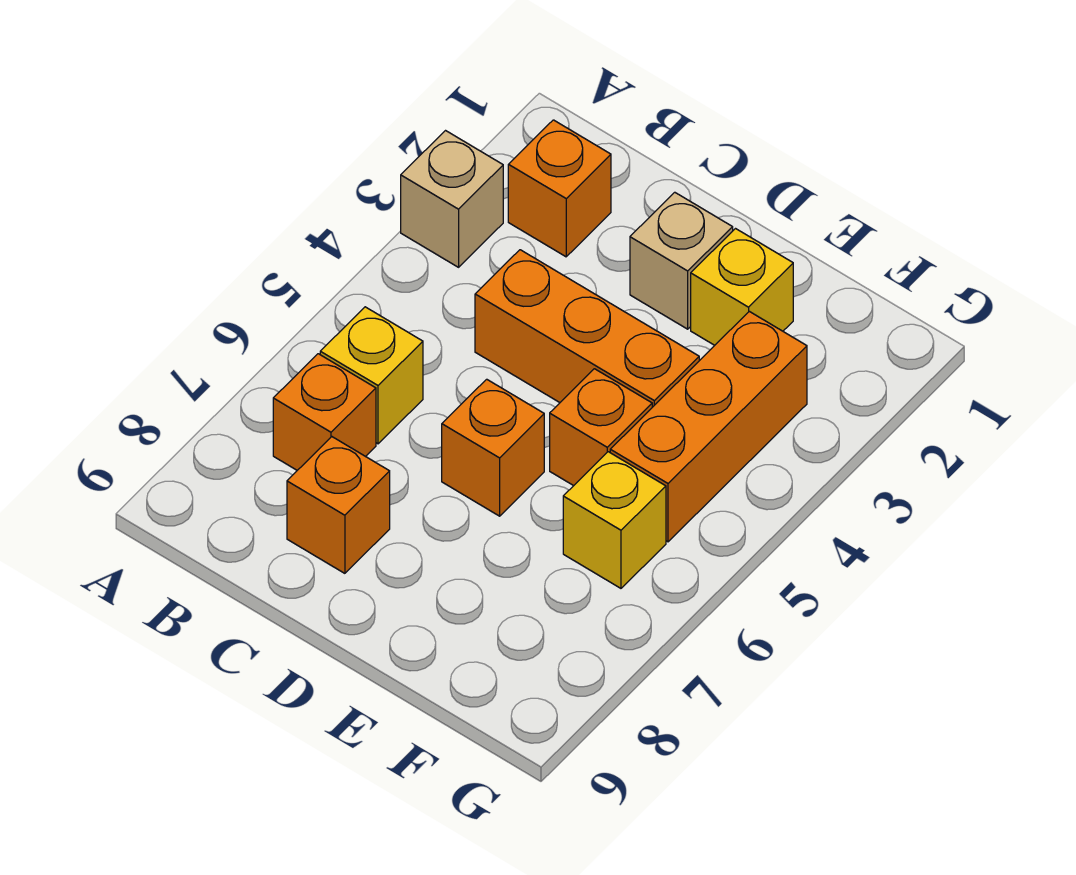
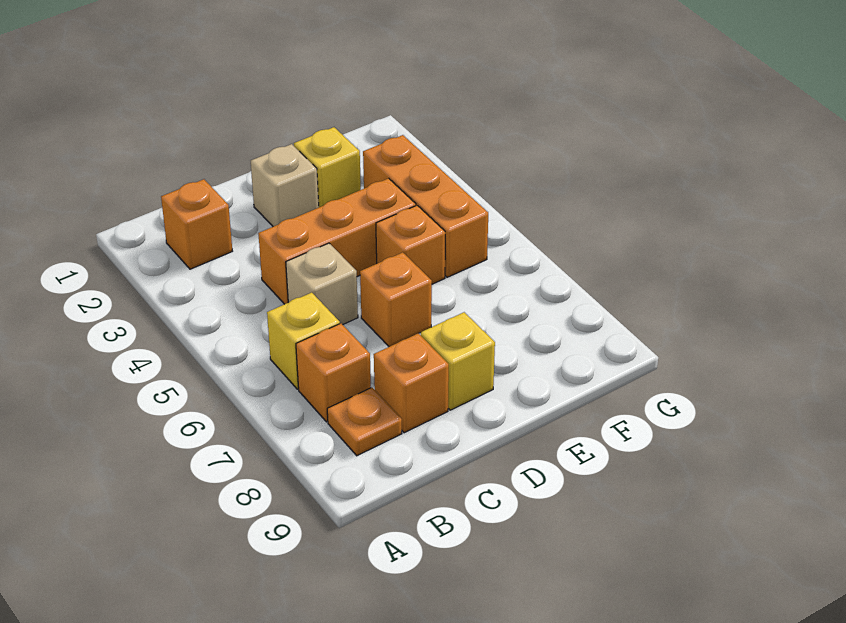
tan 1x1 brick [401,131,503,267] -> tan 1x1 brick moved to [286,243,358,325]
none -> orange 1x1 plate [327,388,402,456]
yellow 1x1 brick [563,452,666,588] -> yellow 1x1 brick moved to [421,312,495,410]

